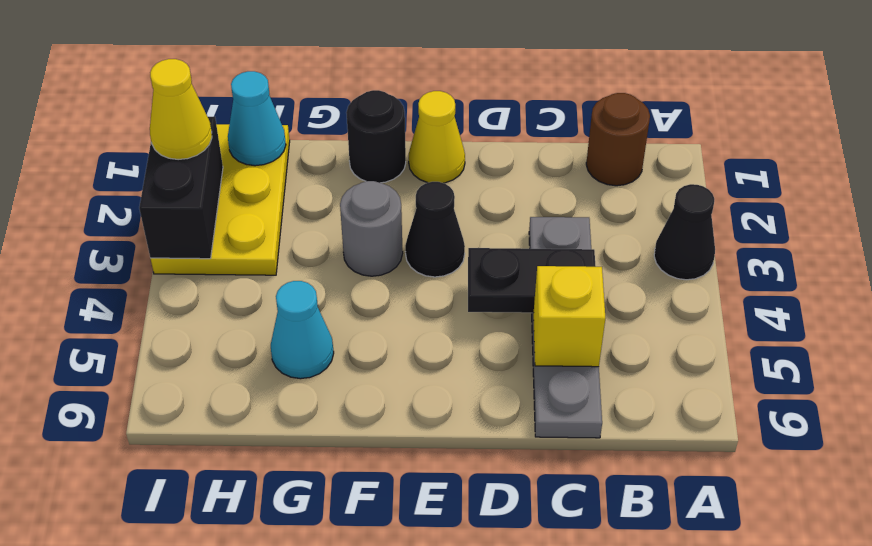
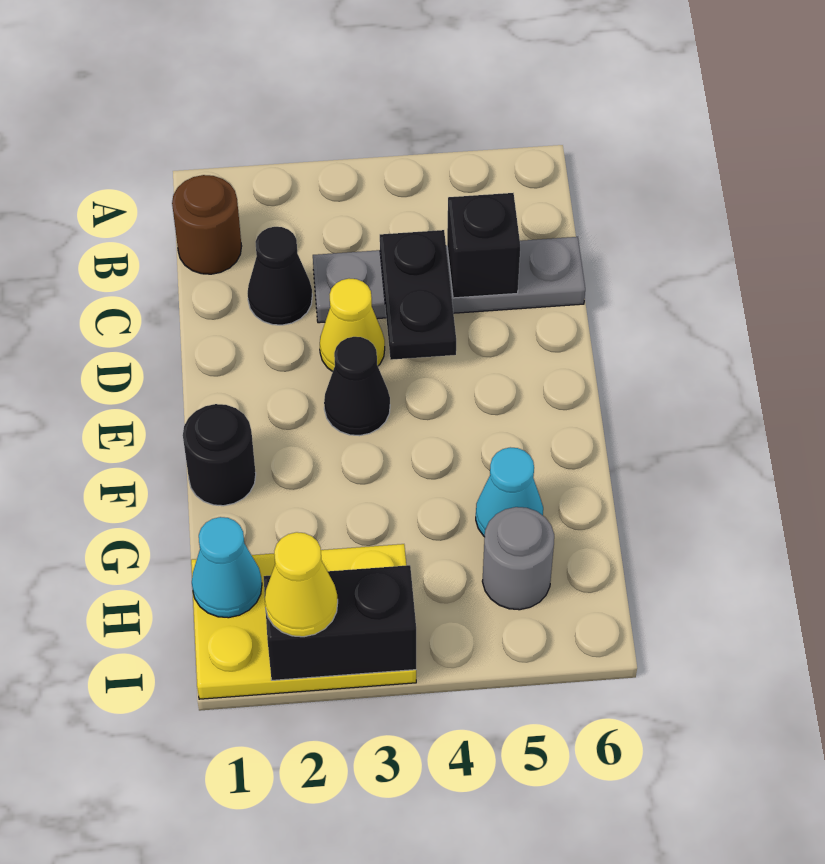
black 1x1 cone [654,184,715,280] -> black 1x1 cone moved to [248,227,312,325]
yellow 1x1 brick [533,266,605,367] -> black 1x1 brick [447,193,520,298]
yellow 1x1 cone [409,91,465,183] -> yellow 1x1 cone moved to [320,279,385,371]
grey 1x1 round brick [340,181,403,276] -> grey 1x1 round brick moved to [482,507,554,610]

